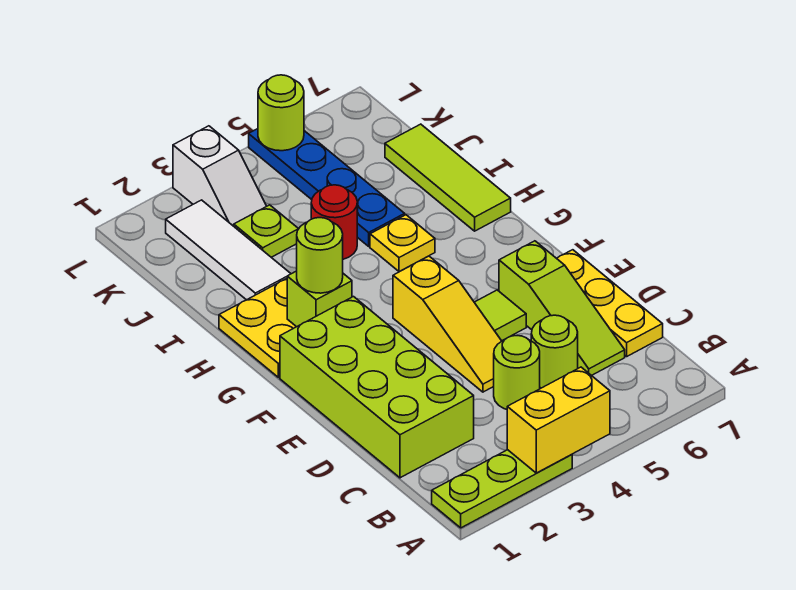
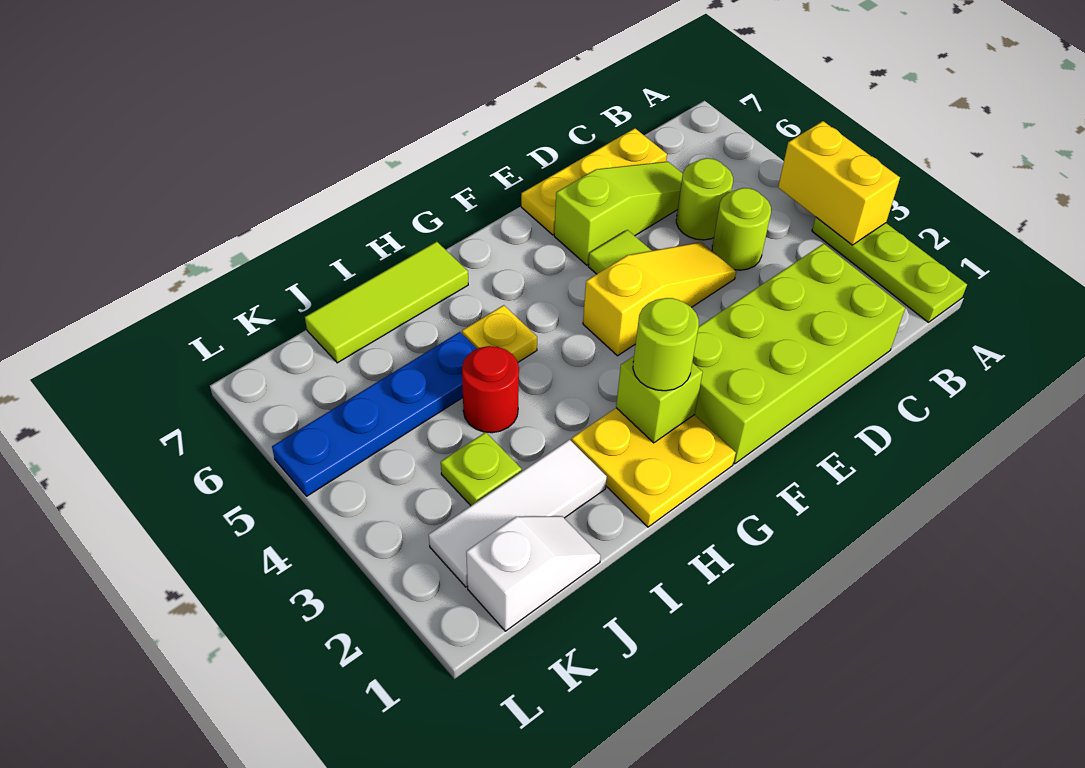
white 1x2 slope [173,126,267,226] -> white 1x2 slope moved to [466,516,601,631]
lime 1x1 round brick [258,75,304,151] -> none

